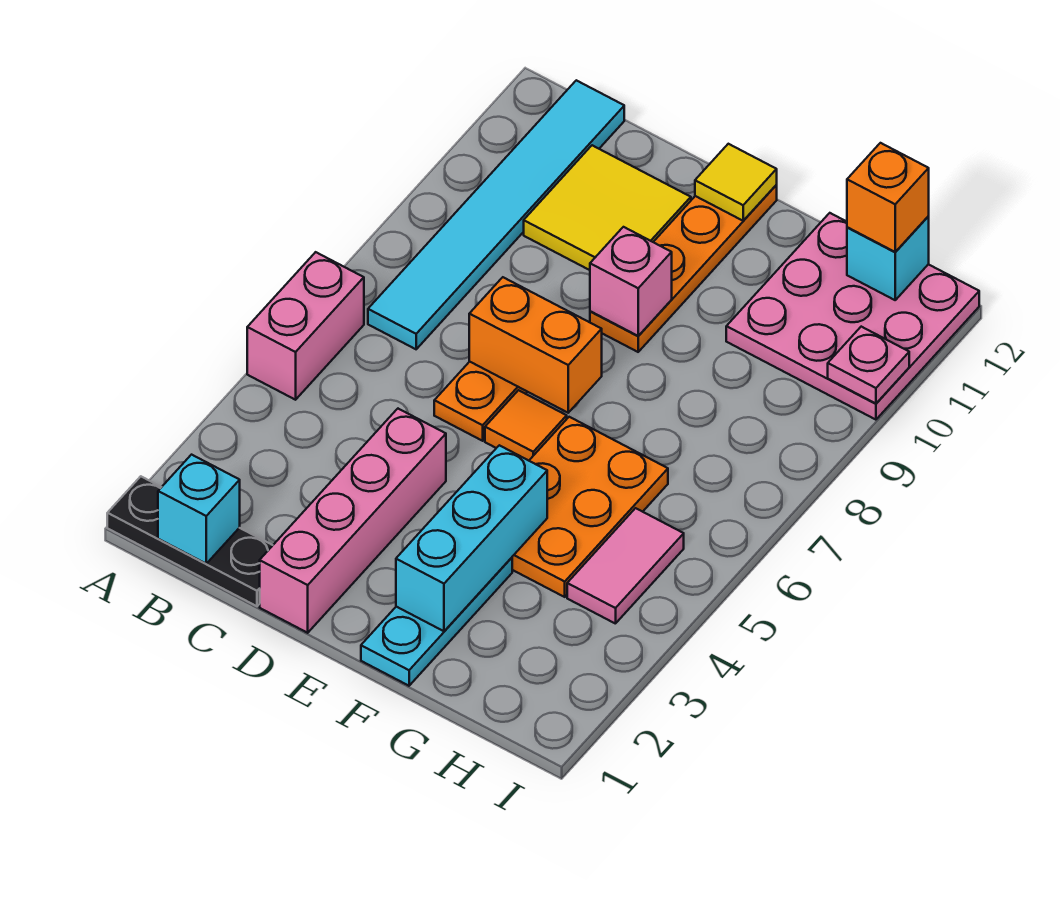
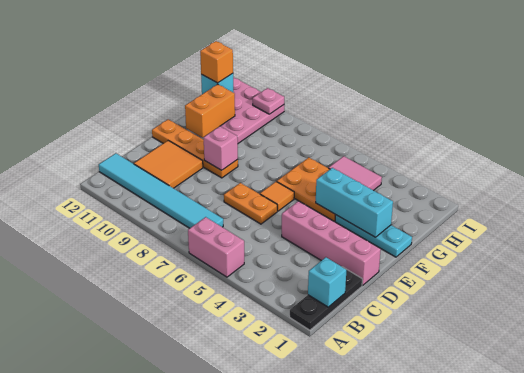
yellow 2x2 tile [524,145,691,270] -> orange 2x2 tile [134,141,203,188]
orange 1x2 brick [469,277,602,413] -> orange 1x2 brick moved to [185,84,235,138]
yellow 1x1 tile [695,144,777,221] -> none

